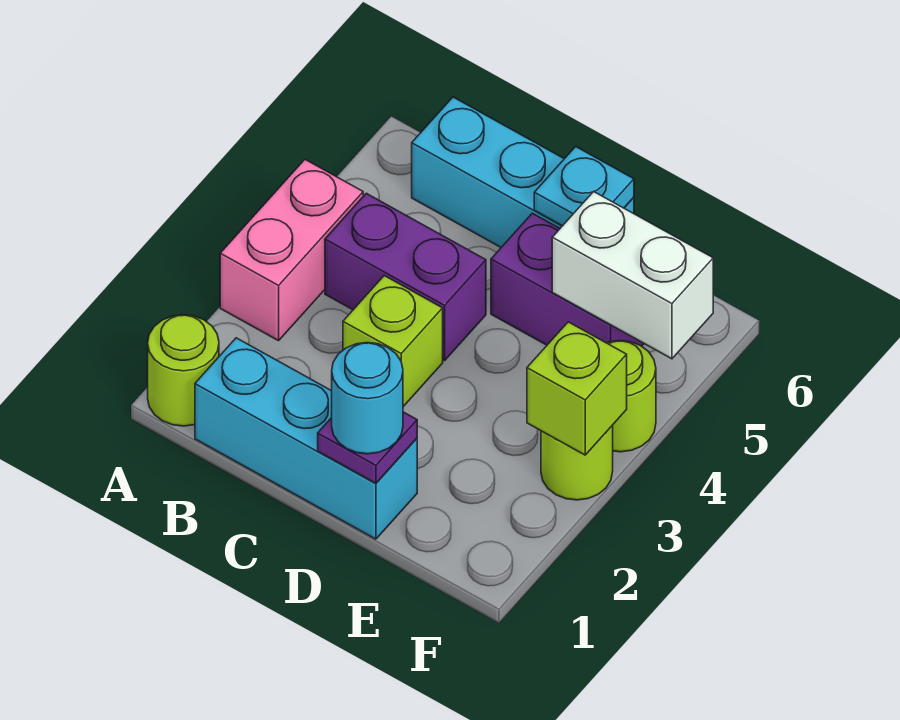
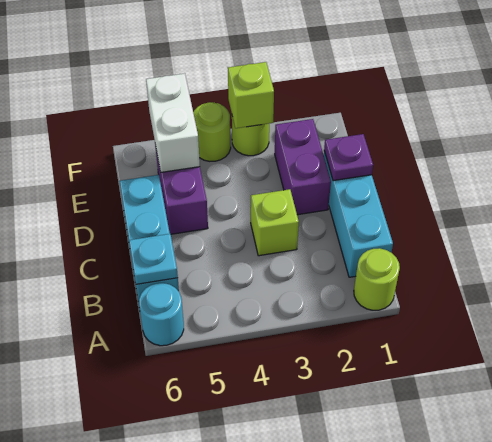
pink 1x2 brick [220,160,363,341] -> none
purple 1x2 brick [325,193,486,361] -> purple 1x2 brick moved to [275,119,331,215]
cyan 1x1 round brick [332,343,403,454] -> cyan 1x1 round brick moved to [139,283,184,346]
cyan 1x1 plate [534,147,634,226] -> cyan 1x1 plate moved to [129,234,178,284]

